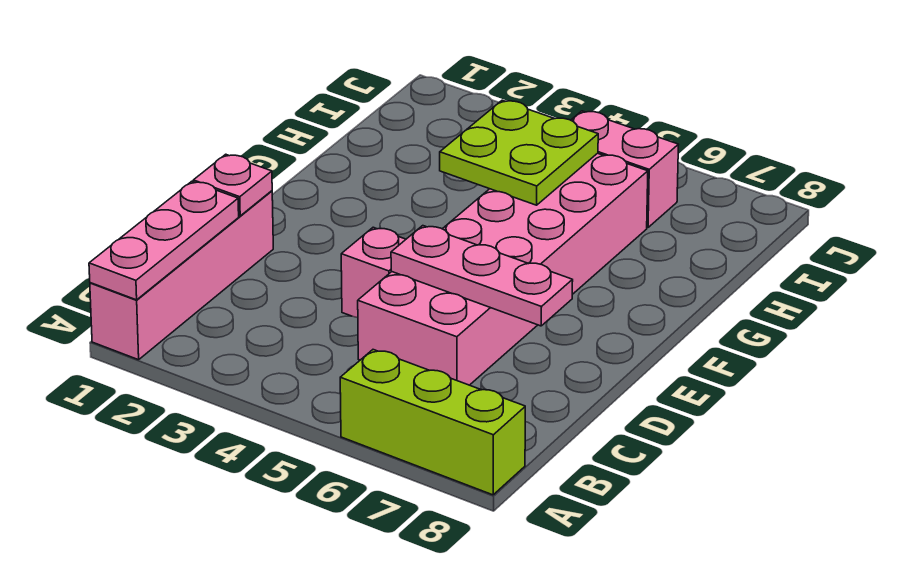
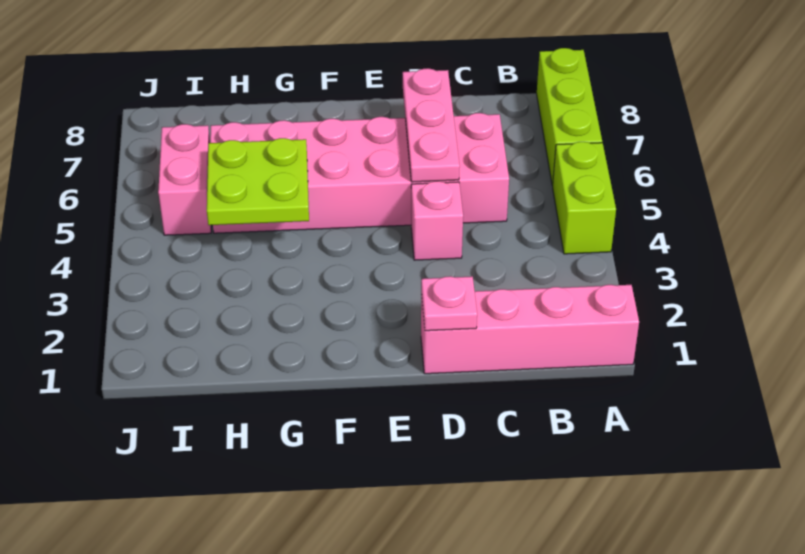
pink 1x3 plate [89,181,239,300] -> none
none -> lime 1x2 brick [552,142,616,254]

